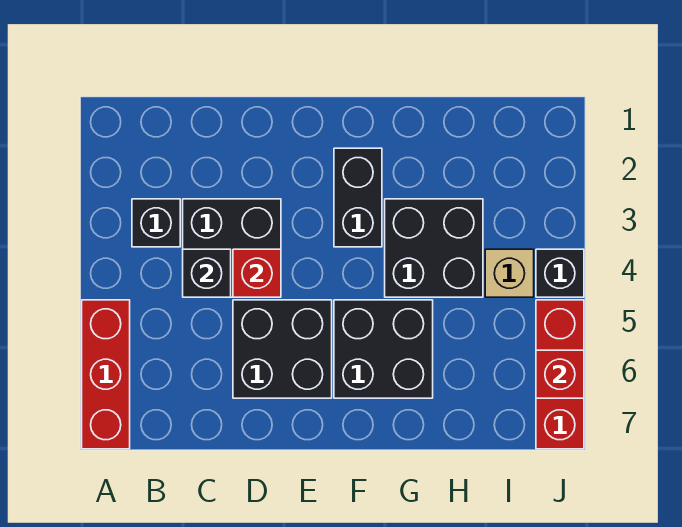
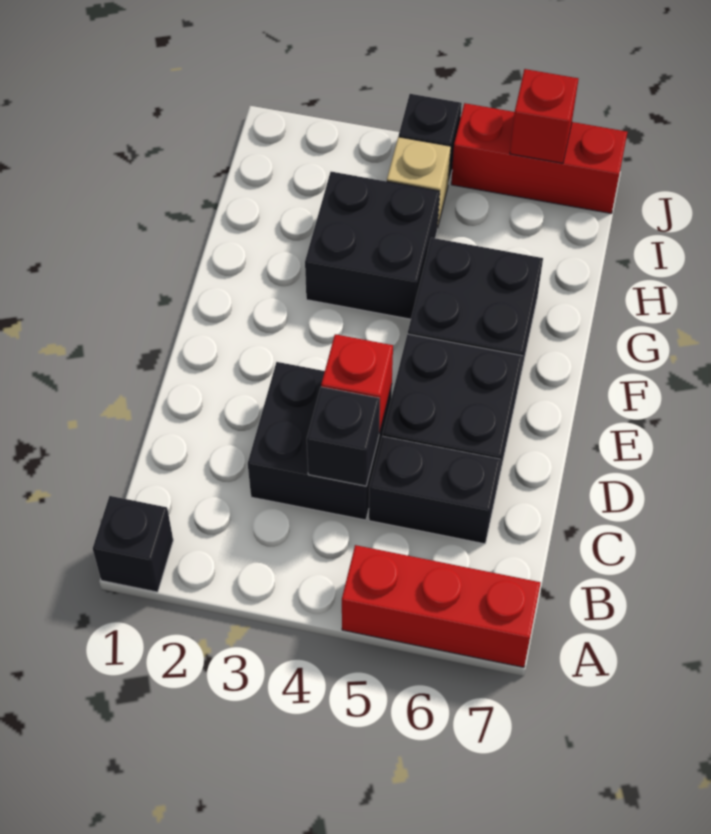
black 1x1 brick [132,199,180,247] -> black 1x1 brick moved to [93,496,173,592]
black 1x2 brick [334,148,382,247] -> black 1x2 brick moved to [369,436,501,544]

